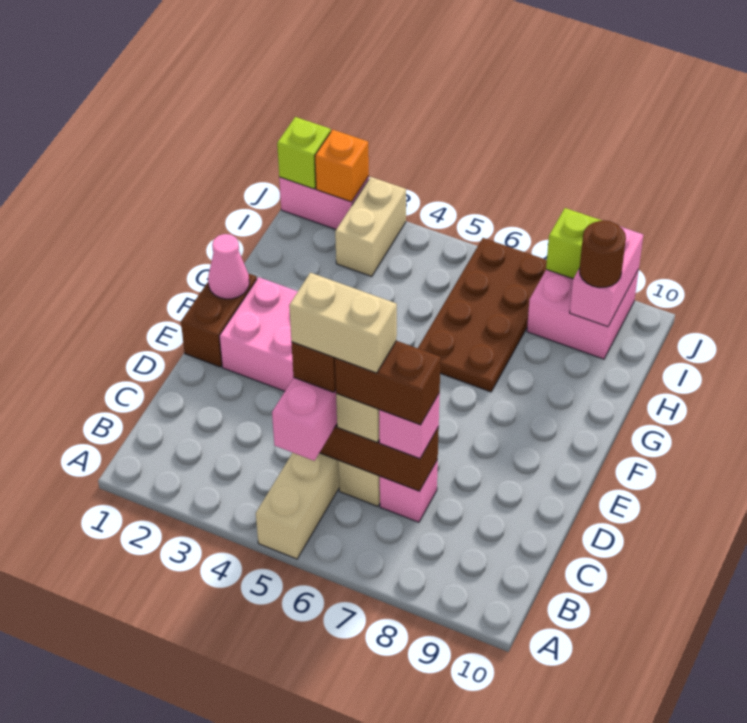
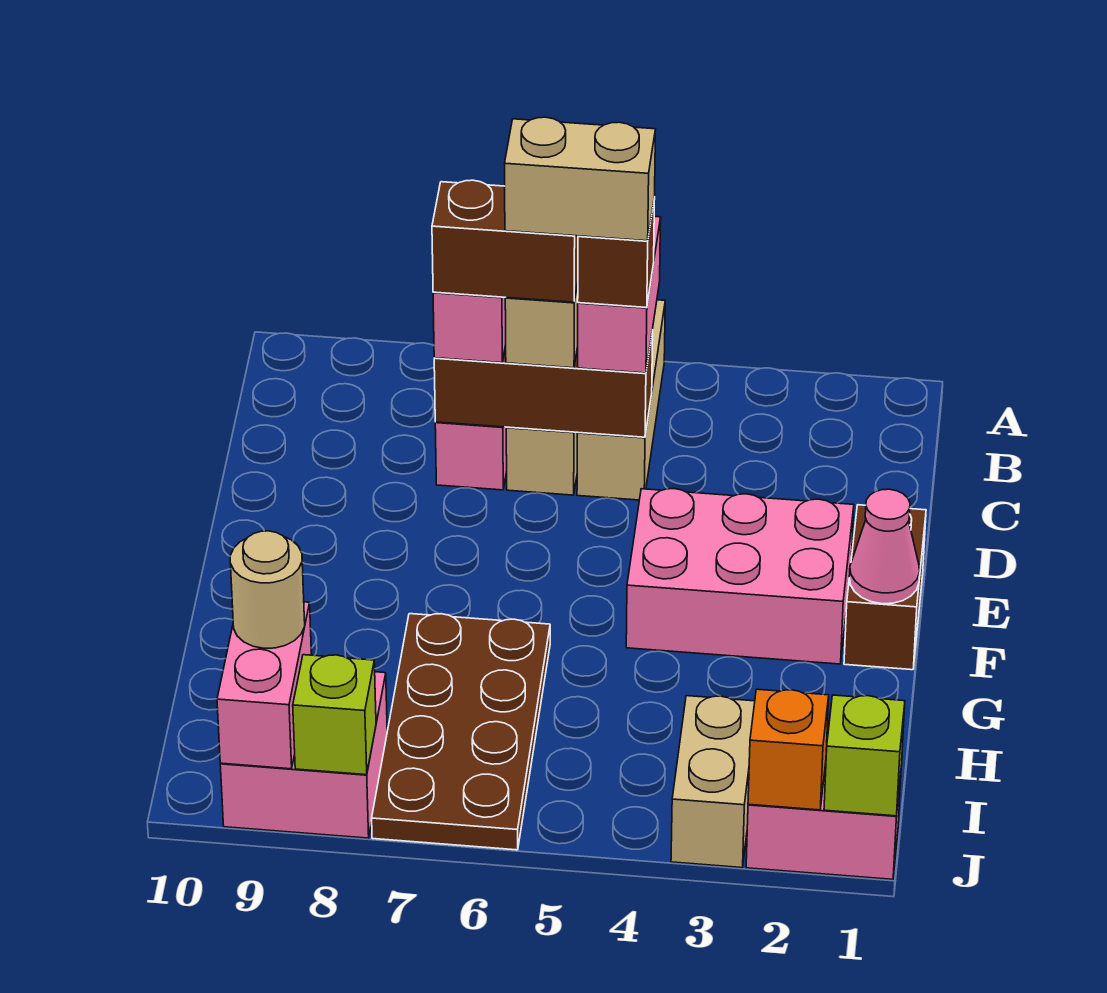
brown 1x1 round brick [579,220,626,288] -> tan 1x1 round brick [230,531,305,648]

